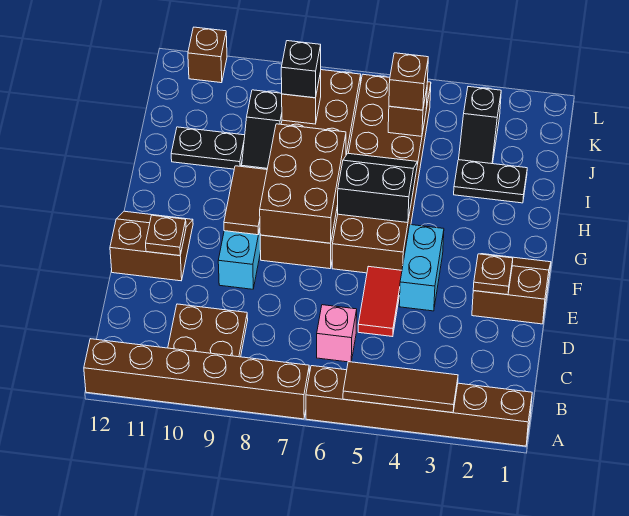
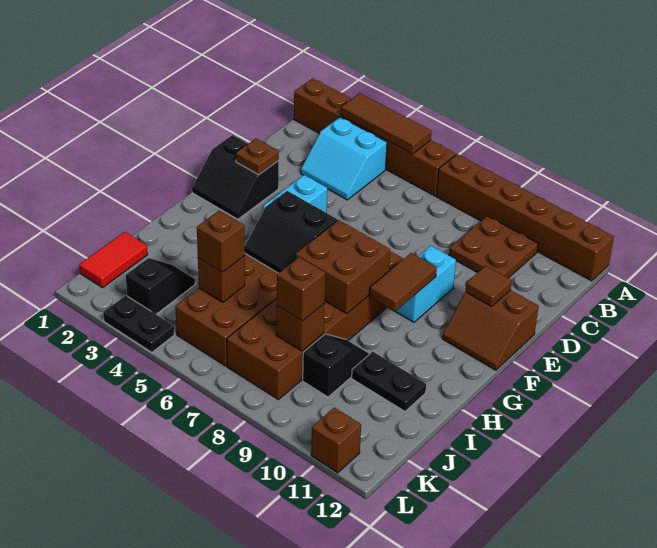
none -> cyan 2x2 slope [301,117,387,200]
pink 1x1 brick [317,305,357,362] -> none
red 1x2 tile [358,266,402,337] -> red 1x2 tile moved to [79,232,148,288]
brown 2x2 slope [472,254,551,324] -> black 2x2 slope [192,135,279,219]
brown 1x1 plate [146,215,186,256] -> brown 1x1 tile [466,266,512,307]
brown 2x3 brick [260,124,346,243] -> brown 2x2 brick [296,220,391,314]
black 1x2 plate [454,160,527,203] -> black 1x2 plate moved to [103,296,174,352]
black 1x1 brick [281,41,321,98] -> brown 1x1 brick [277,257,325,321]

